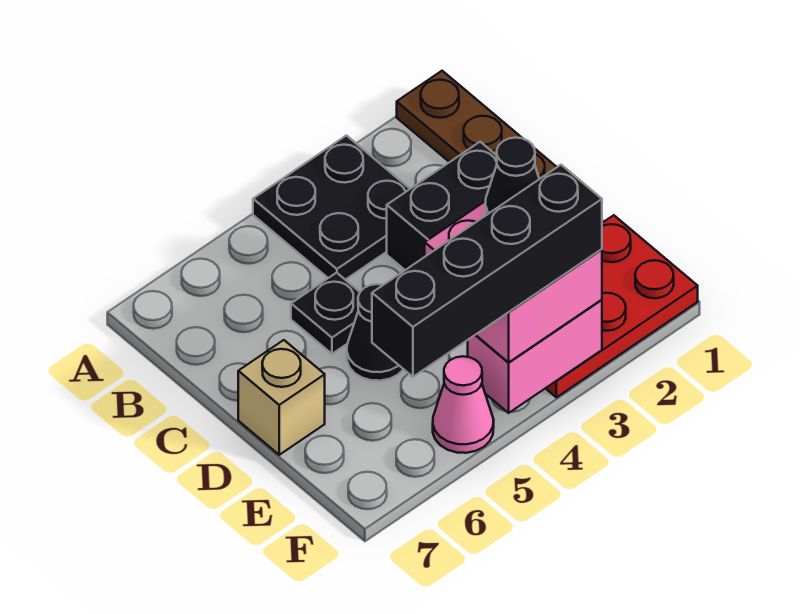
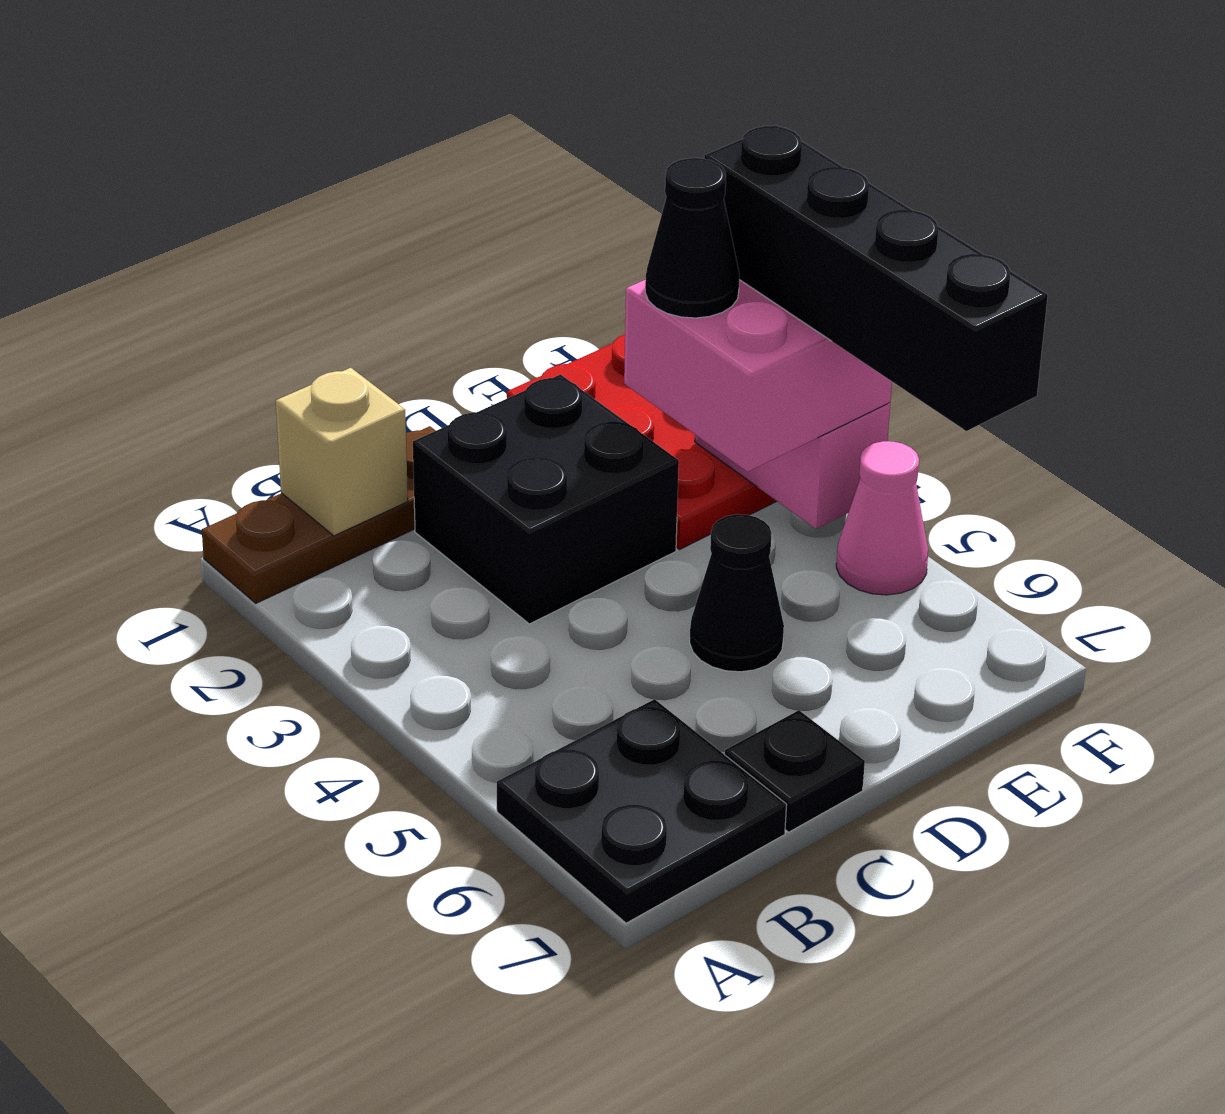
black 2x2 plate [253,136,410,280] -> black 2x2 plate moved to [497,699,787,923]
black 1x1 plate [291,273,360,354] -> black 1x1 plate moved to [725,710,865,832]
tan 1x1 brick [238,340,325,455] -> tan 1x1 brick moved to [276,368,408,536]

